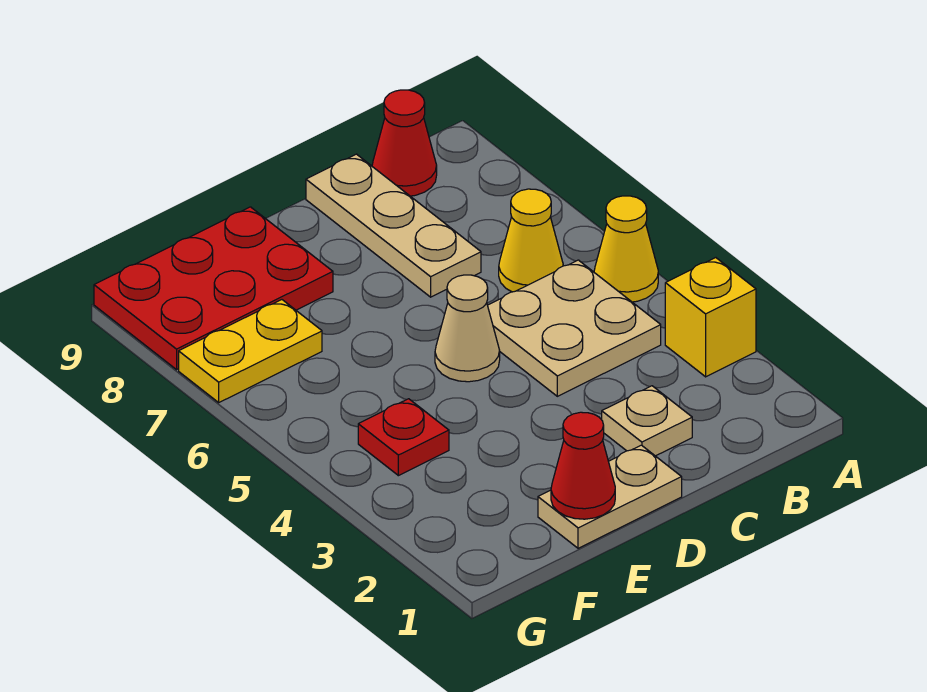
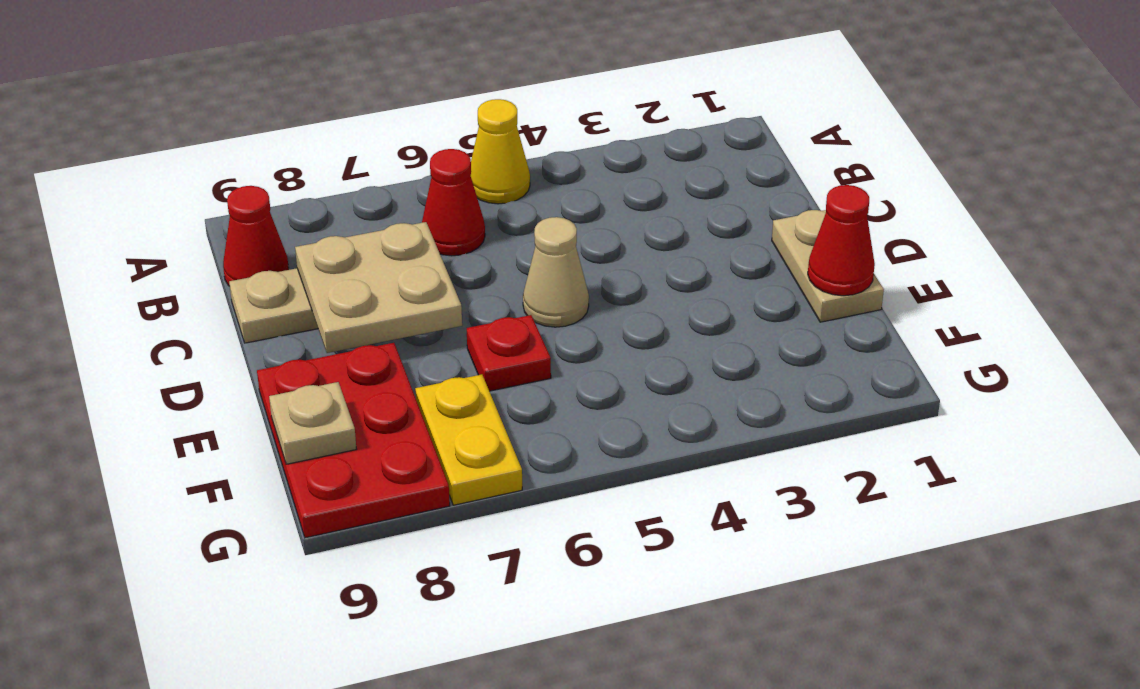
yellow 1x1 brick [665,258,756,377] -> none
tan 2x2 plate [488,260,661,396] -> tan 2x2 plate moved to [295,222,462,353]
yellow 1x1 cone [499,189,563,292] -> red 1x1 cone [422,149,485,256]
tan 1x1 plate [602,386,692,456] -> tan 1x1 plate moved to [269,382,356,464]
red 1x1 plate [358,399,449,476] -> red 1x1 plate moved to [467,315,551,391]

